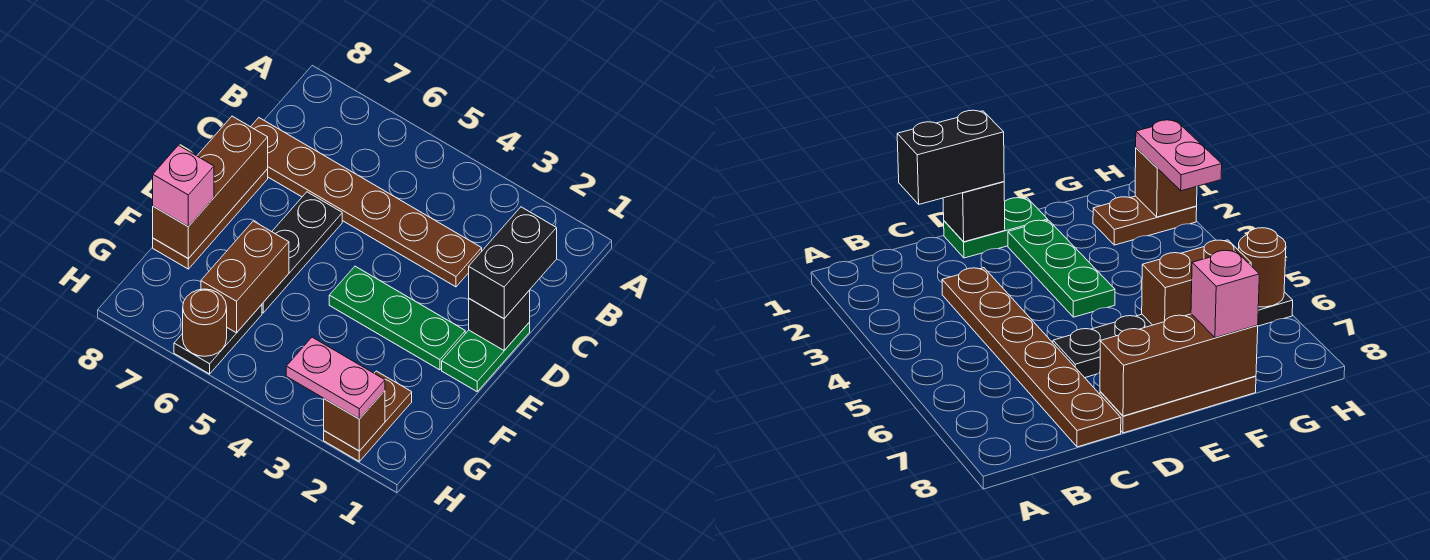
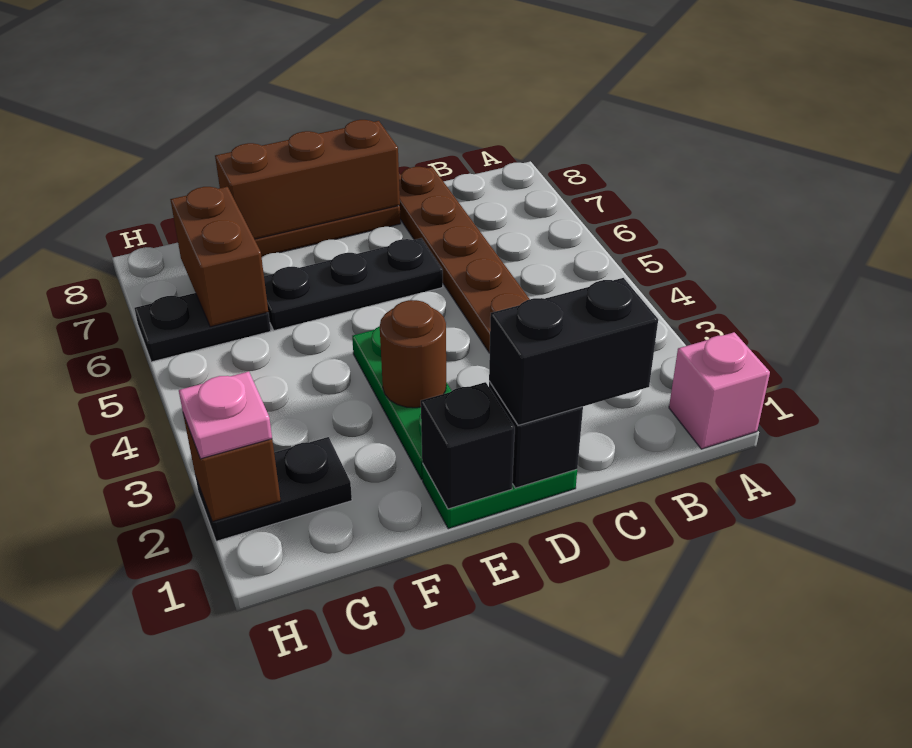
none -> black 1x1 brick [421,382,515,509]
brown 1x2 brick [201,221,289,333] -> brown 1x2 brick turned to [170,187,268,327]
pink 1x1 brick [153,145,214,227] -> pink 1x1 brick moved to [669,332,770,449]
brown 1x2 plate [324,371,412,461] -> black 1x2 plate [195,437,352,541]
pink 1x2 plate [286,337,385,419] -> pink 1x1 plate [179,372,272,459]
brown 1x1 round brick [183,289,227,356] -> brown 1x1 round brick moved to [380,300,446,408]

